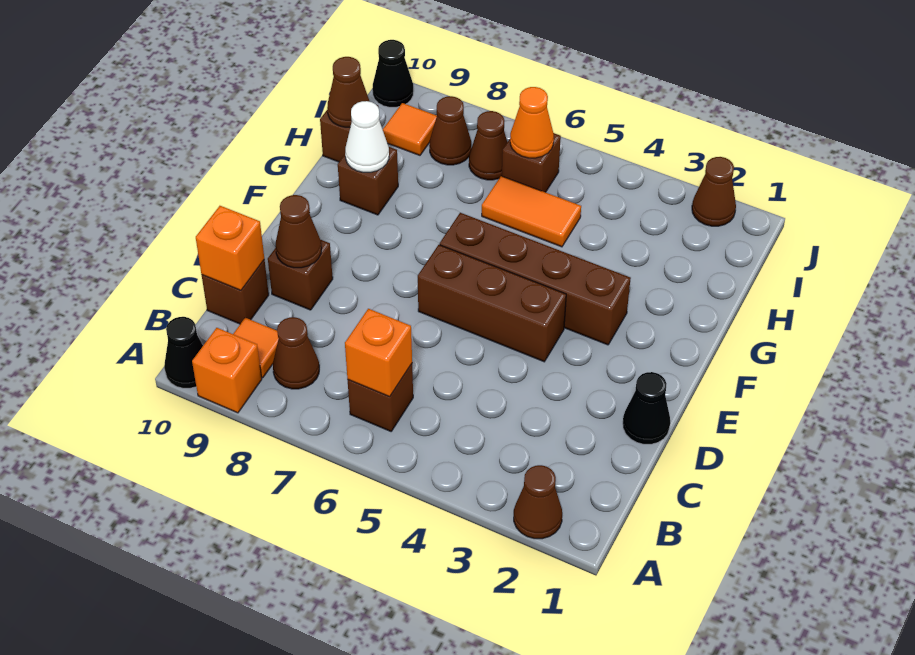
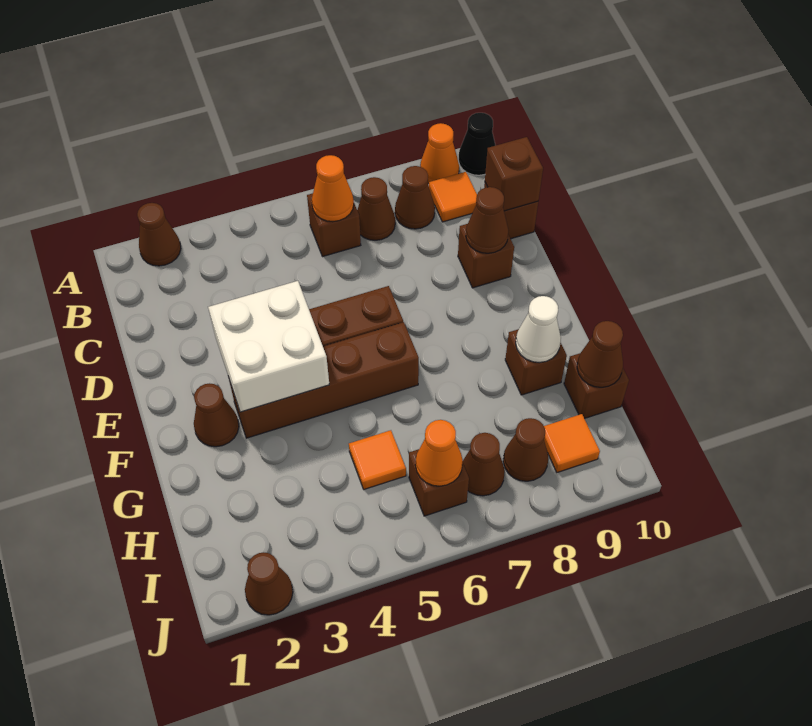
orange 1x1 brick [192,328,262,413] -> orange 1x1 cone [420,123,459,183]
orange 1x1 brick [345,309,412,397] -> orange 1x1 cone [312,155,354,222]
none -> brown 1x1 cone [357,177,395,240]
orange 1x1 brick [196,206,264,290] -> brown 1x1 brick [485,137,543,211]
black 1x1 cone [623,372,670,444] -> none
none -> white 2x2 brick [208,281,329,412]
none -> brown 1x1 cone [194,383,239,447]
orange 1x2 tile [482,176,581,247] -> orange 1x1 tile [349,430,406,489]
black 1x1 cone [372,40,413,107] -> none

